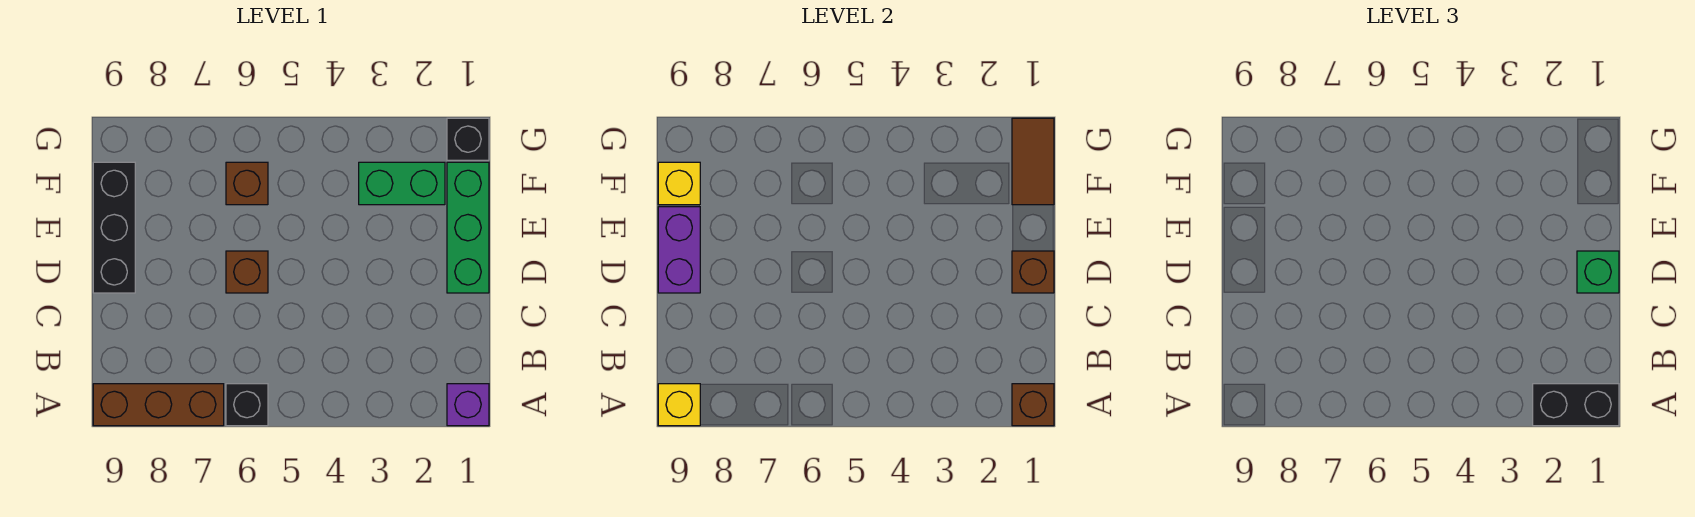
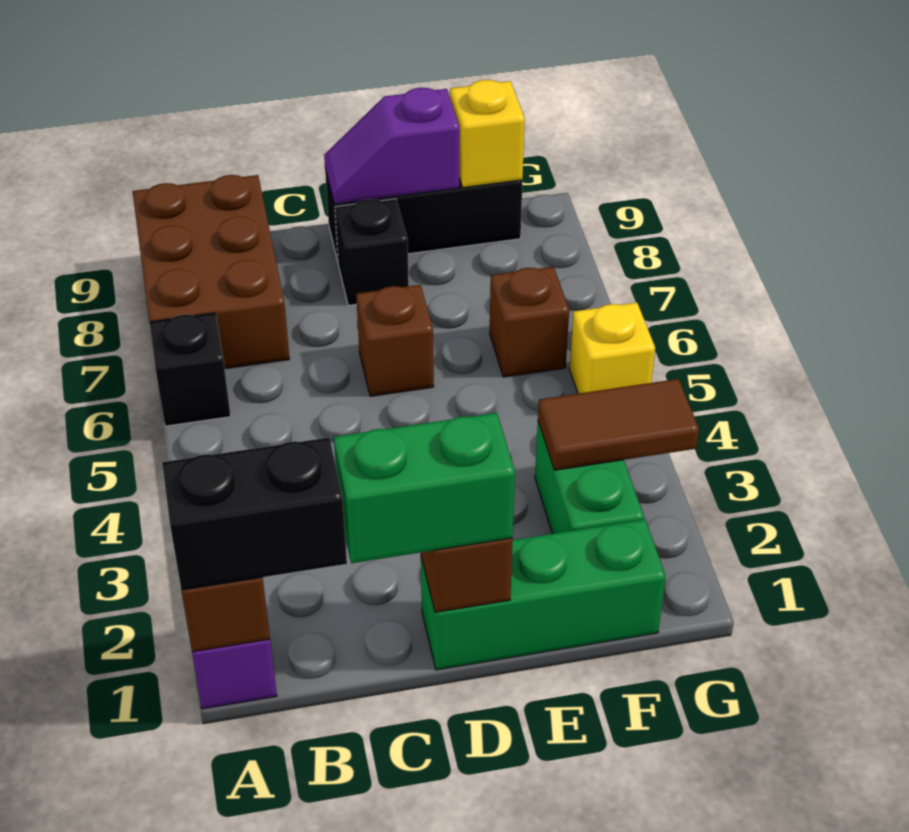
black 1x2 brick [1533,384,1619,426] -> black 1x2 brick turned to [162,437,347,590]
brown 1x3 brick [93,384,224,426] -> brown 2x3 brick [132,175,289,369]
yellow 1x1 brick [658,384,700,426] -> yellow 1x1 brick moved to [570,303,655,394]
green 1x1 brick [1577,251,1619,293] -> green 1x2 brick [334,413,515,563]
purple 1x2 brick [658,207,700,293] -> purple 1x2 slope [324,88,460,204]
brown 1x2 tile [1012,118,1054,205] -> brown 1x2 tile moved to [538,379,699,470]
black 1x1 brick [447,118,489,160] -> black 1x1 brick moved to [335,199,409,305]

